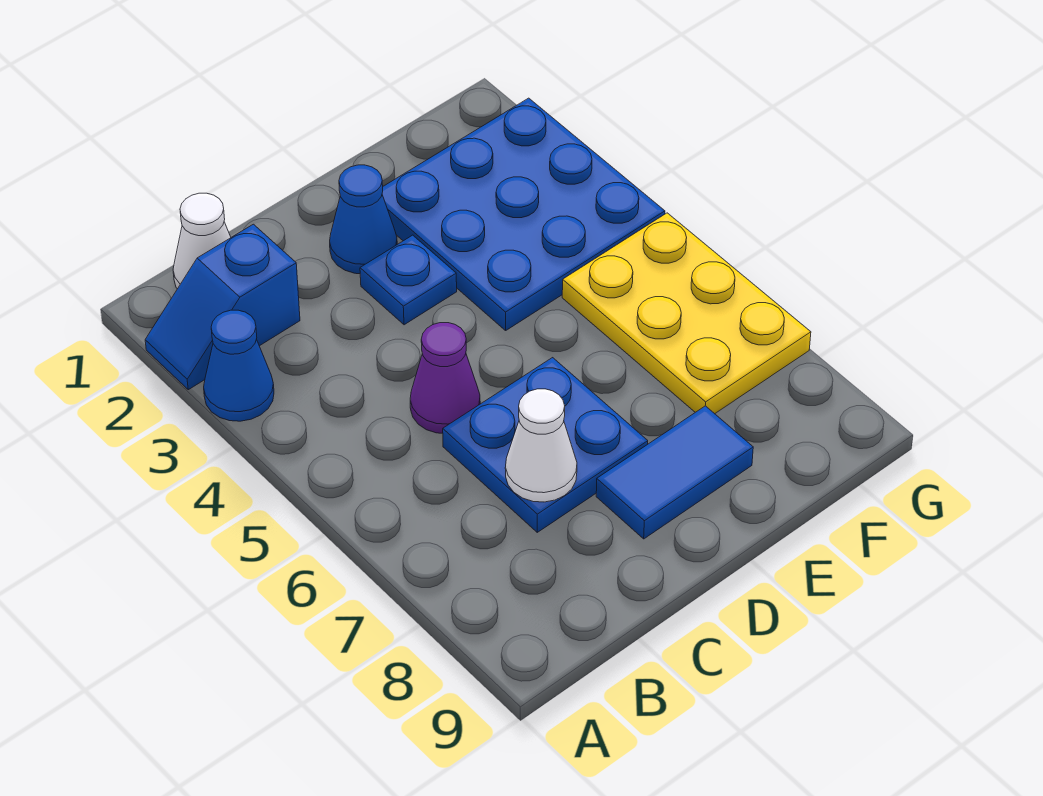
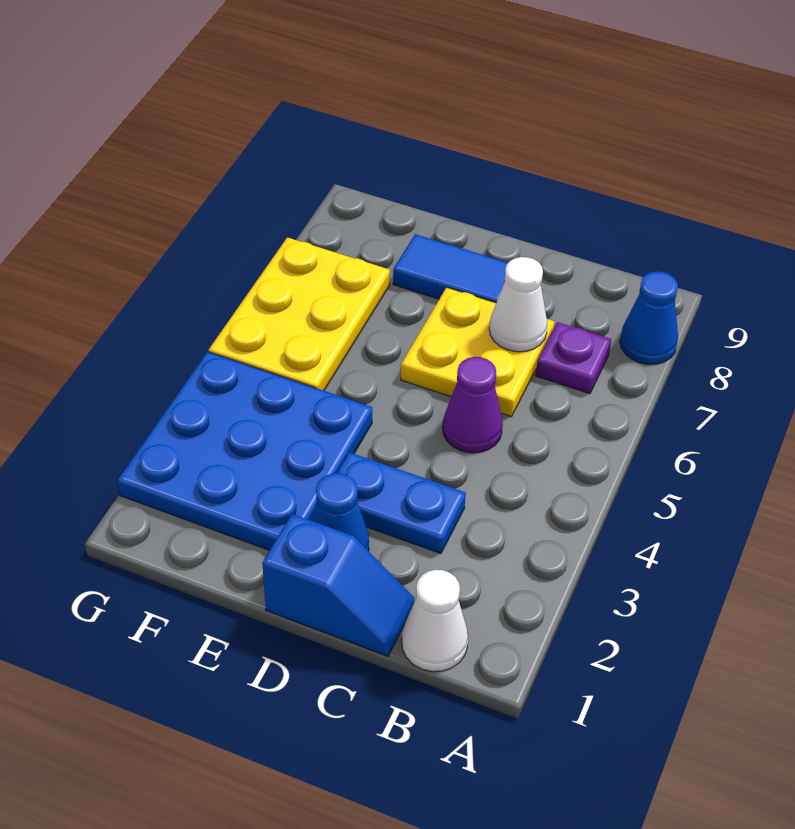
blue 1x2 slope [145,224,300,390] -> blue 1x2 slope moved to [262,514,414,656]
blue 1x1 cone [204,310,274,421] -> blue 1x1 cone moved to [620,271,678,364]
none -> purple 1x1 plate [536,322,611,393]
blue 2x2 plate [443,358,648,532] -> yellow 2x2 plate [401,287,554,417]
blue 1x1 plate [360,235,457,325] -> blue 1x2 plate [337,452,466,553]

